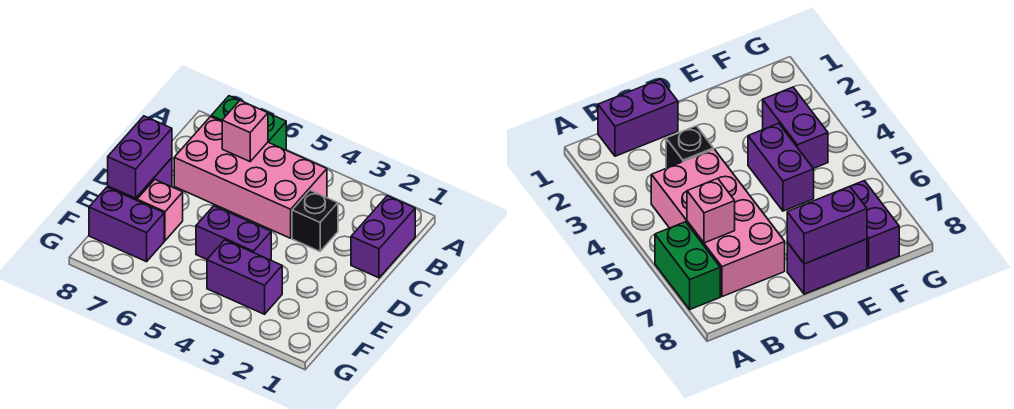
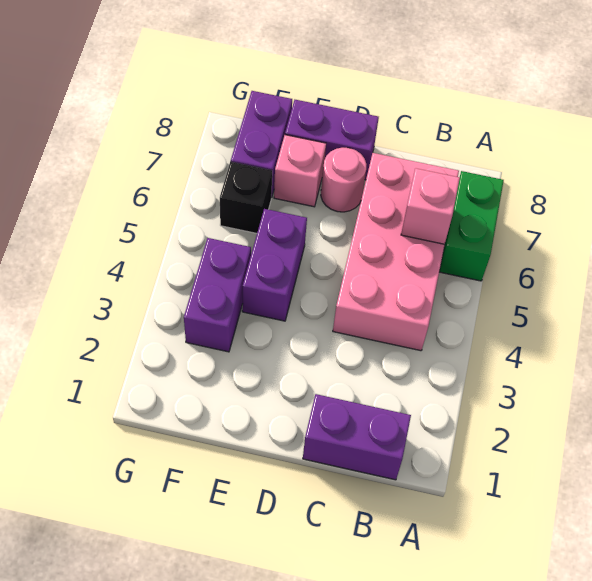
black 1x1 brick [292,190,338,251] -> black 1x1 brick moved to [220,162,272,233]
none -> pink 1x1 round brick [321,148,367,212]
purple 1x2 brick [108,116,172,198] -> none

